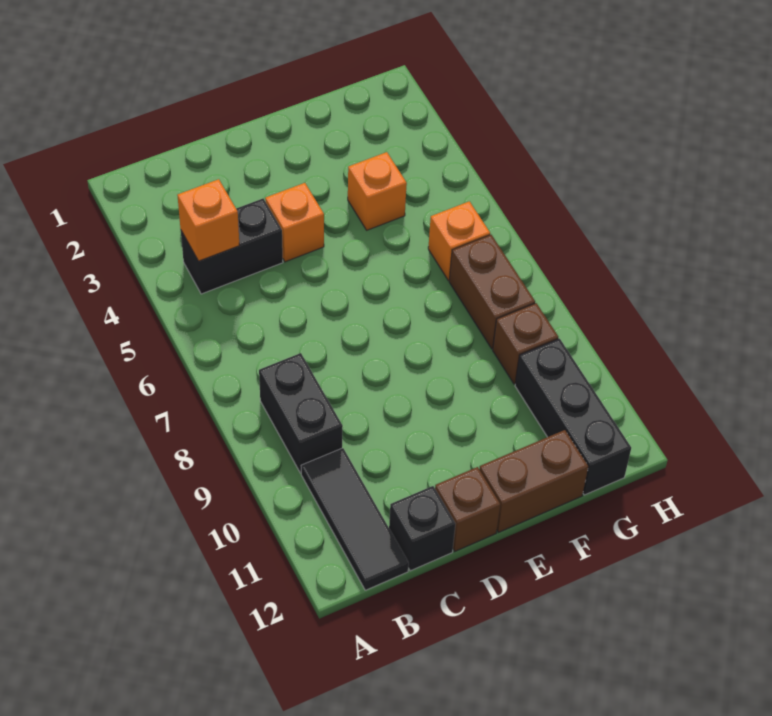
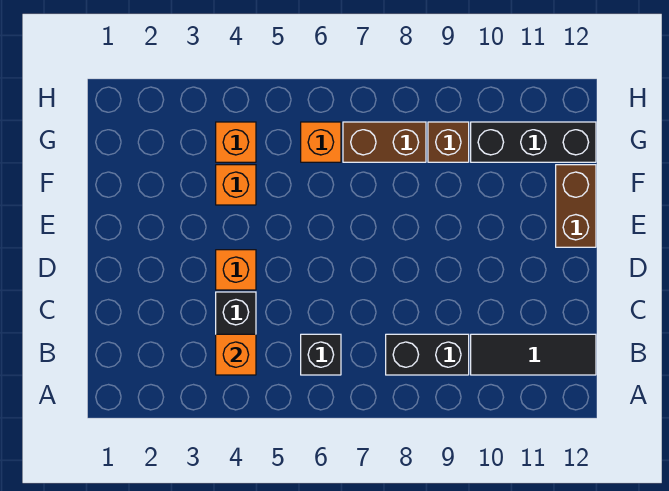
black 1x1 brick [389,486,455,571] -> black 1x1 brick moved to [301,334,341,375]
brown 1x1 brick [435,467,500,551] -> none
none -> orange 1x1 brick [216,122,256,162]

